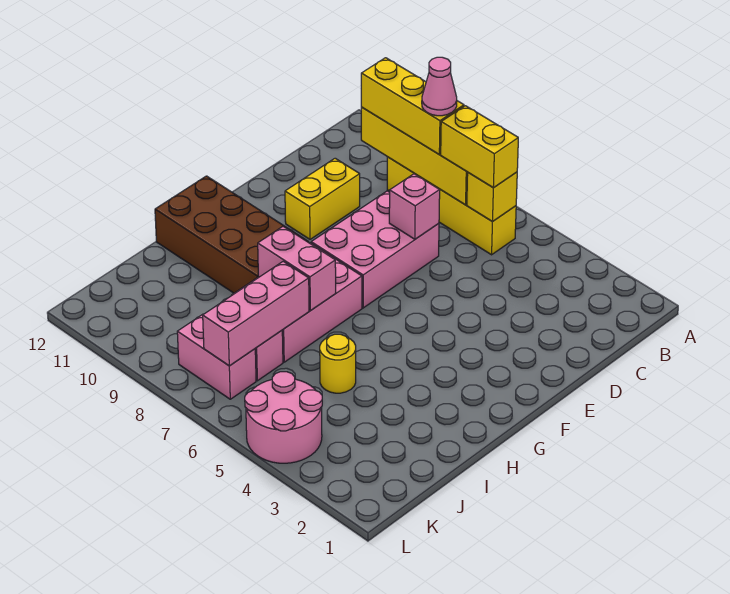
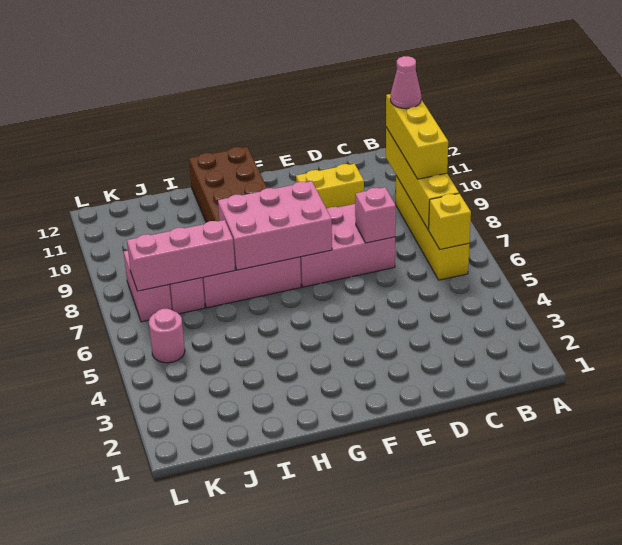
yellow 1x2 brick [441,106,518,188] -> none
pink 1x1 cone [422,57,457,116] -> pink 1x1 cone moved to [390,56,421,109]
pink 1x2 brick [258,226,336,311] -> pink 2x3 brick [218,181,332,270]
yellow 1x1 round brick [320,334,356,393] -> none
pink 2x2 round brick [245,372,322,463] -> pink 1x1 round brick [149,309,185,363]

